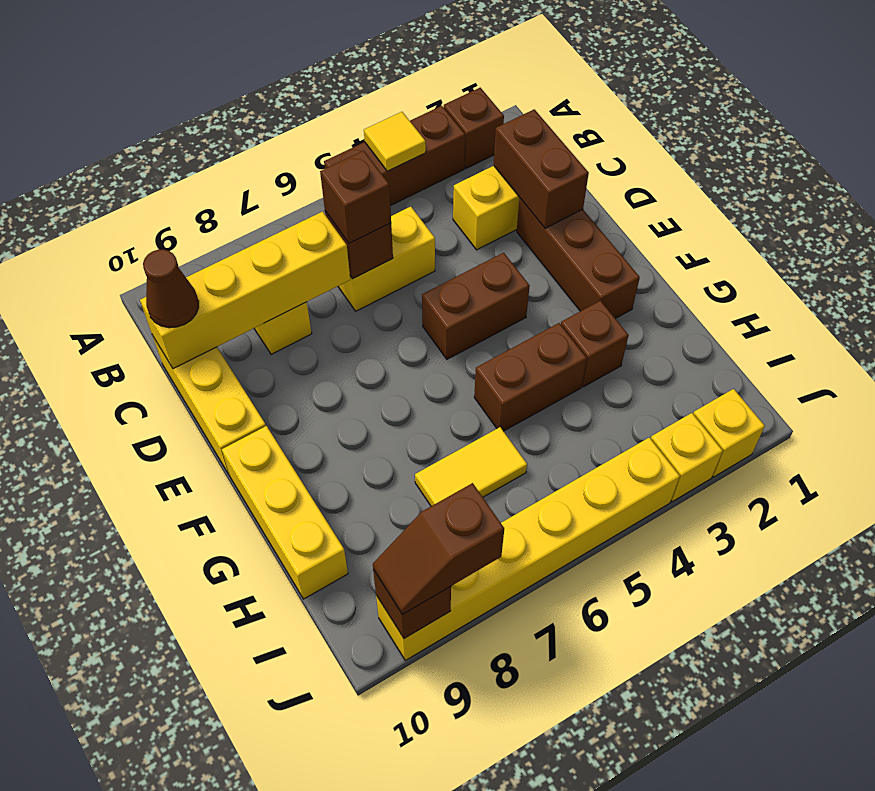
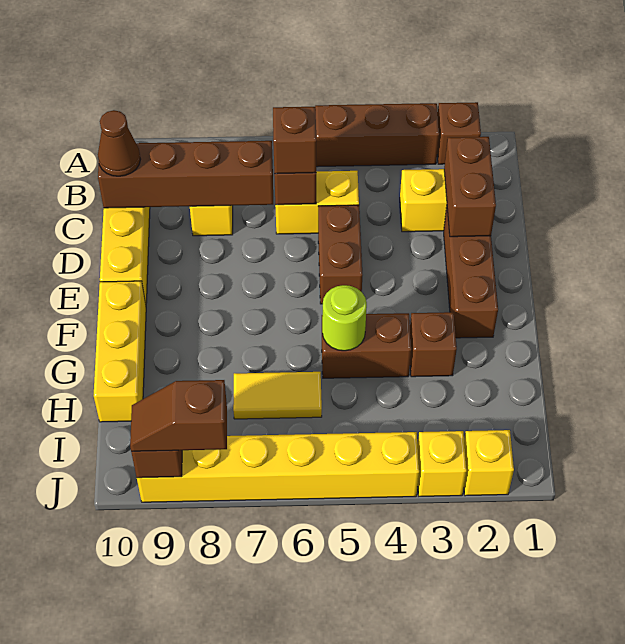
yellow 1x1 tile [364,112,426,171] -> none
yellow 1x4 brick [140,212,350,369] -> brown 1x4 brick [98,141,273,208]
brown 1x2 brick [422,253,530,359] -> brown 1x2 brick turned to [318,205,362,304]
none -> lime 1x1 round brick [322,285,367,351]

